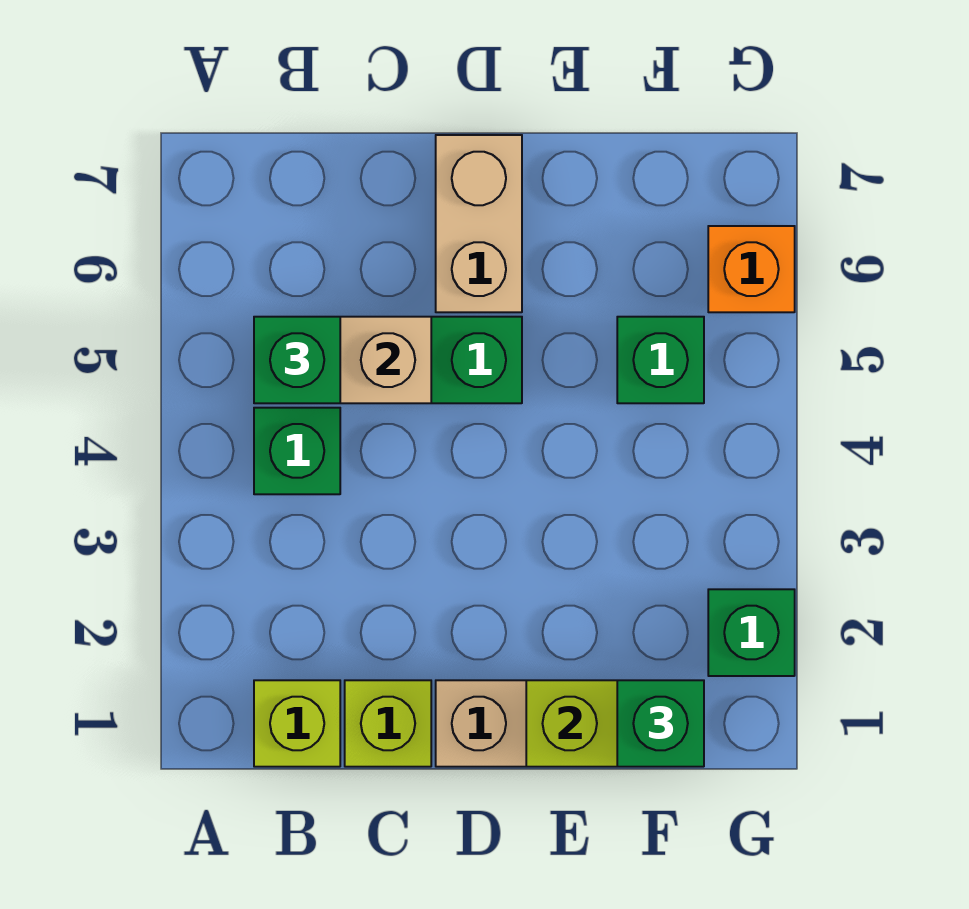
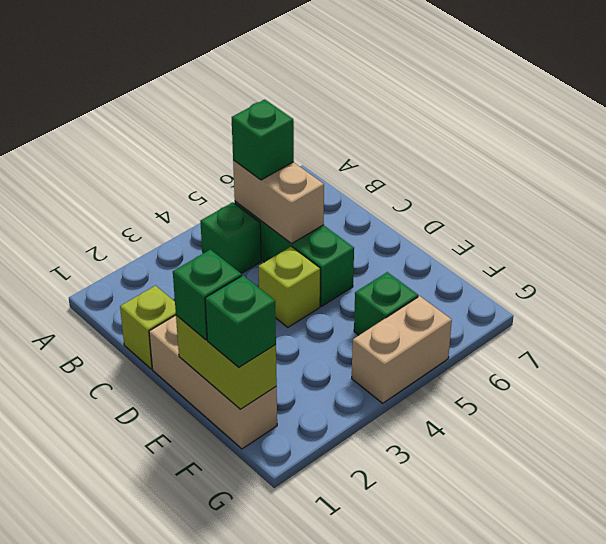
lime 1x1 brick [254,680,340,767] -> lime 1x1 brick moved to [259,246,320,327]
tan 1x2 brick [436,135,522,312] -> tan 1x2 brick moved to [352,296,452,403]
green 1x1 brick [708,589,795,676] -> green 1x1 brick moved to [173,250,242,340]
orange 1x1 brick [708,226,795,312] -> none

